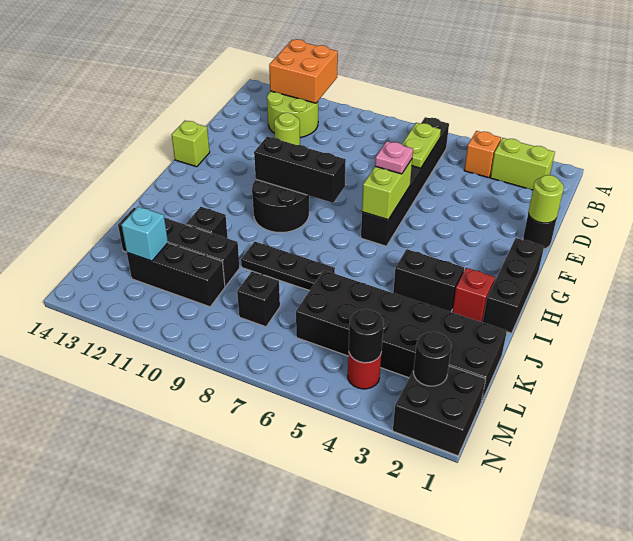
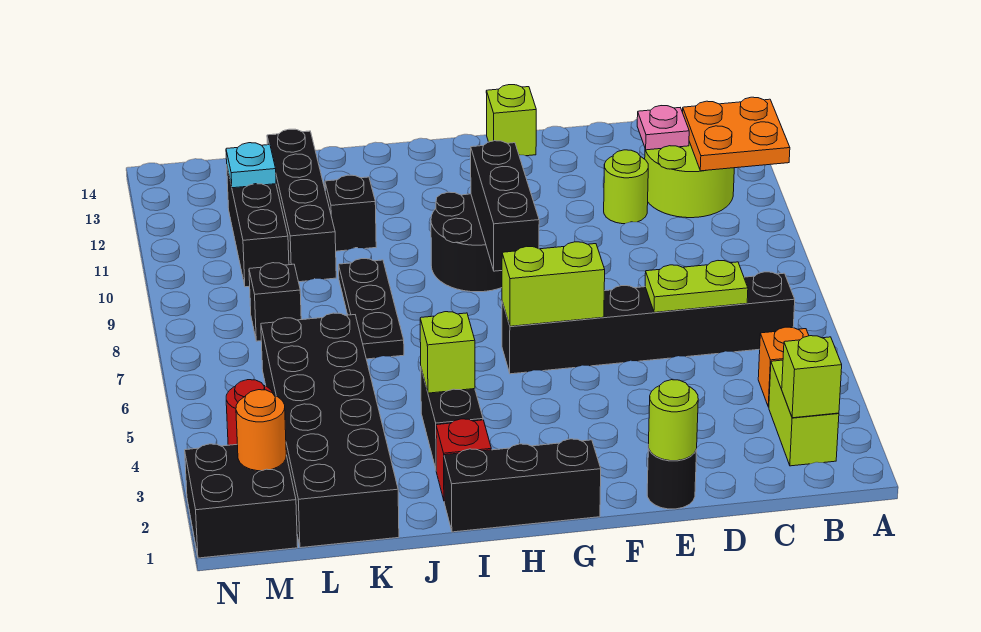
orange 2x2 brick [269,39,338,103] -> orange 2x2 plate [683,97,790,171]
none -> lime 1x1 brick [782,336,842,418]
pink 1x1 plate [375,141,413,174] -> pink 1x1 plate moved to [637,106,689,150]
none -> lime 1x1 brick [420,312,475,393]
cyan 1x1 brick [122,206,168,261] -> cyan 1x1 plate [226,143,276,188]
black 1x1 round brick [413,332,451,386] -> orange 1x1 round brick [236,390,286,471]
black 1x1 round brick [349,309,384,363] -> none

